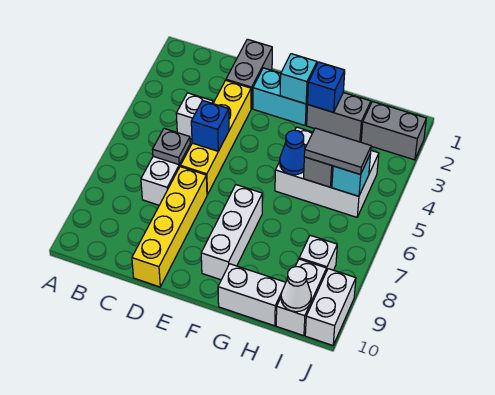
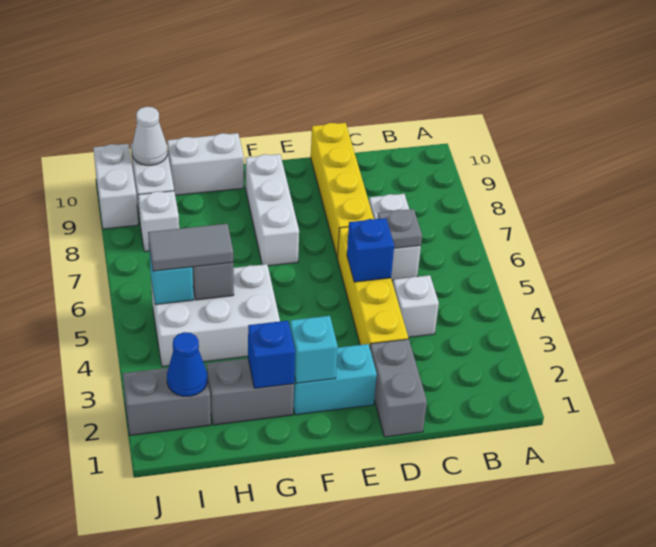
blue 1x1 cone [280,130,305,175] -> blue 1x1 cone moved to [167,332,207,396]

